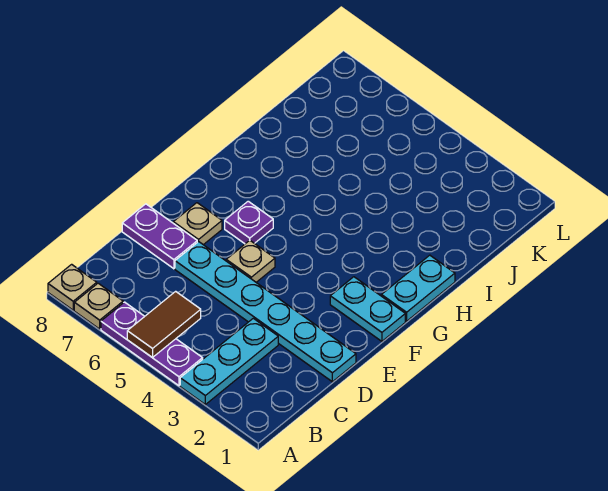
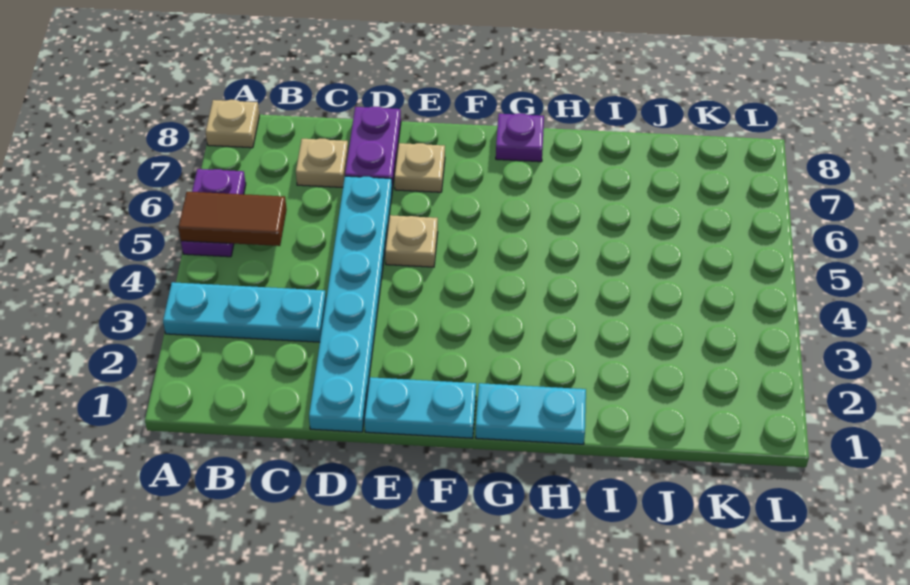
purple 1x3 plate [101,302,203,386] -> purple 1x2 plate [181,169,246,257]
tan 1x1 plate [74,283,123,329] -> tan 1x1 plate moved to [296,139,348,187]
cyan 1x2 plate [330,277,405,341] -> cyan 1x2 plate turned to [364,377,476,438]
purple 1x1 plate [225,201,273,244] -> purple 1x1 plate moved to [496,113,544,162]

